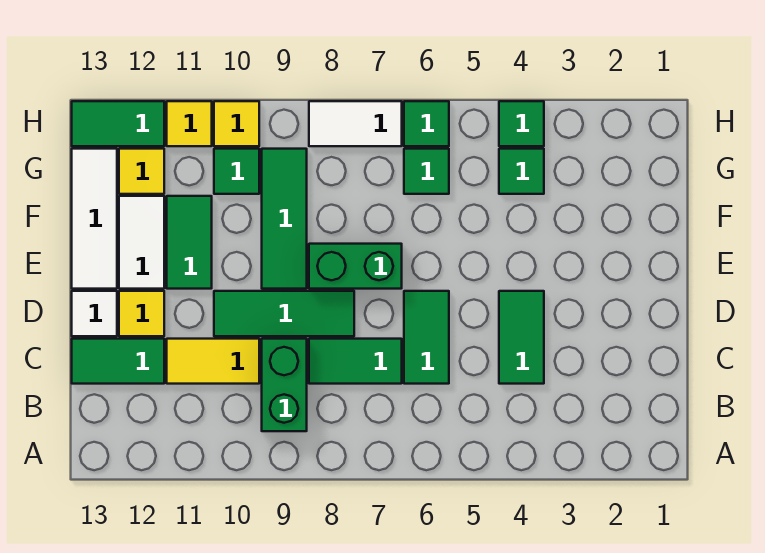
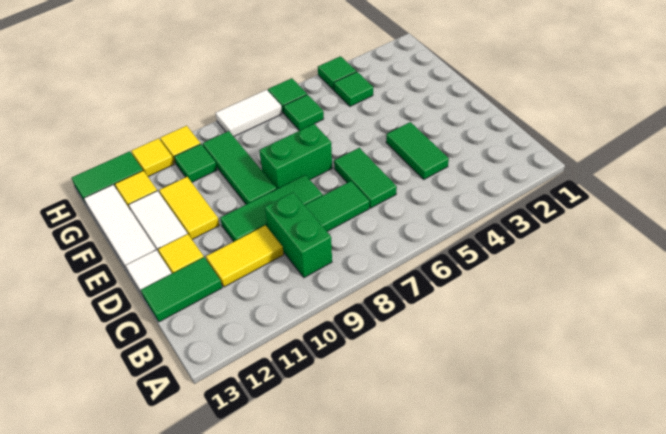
green 1x2 tile [167,196,212,289] -> yellow 1x2 tile [159,177,220,239]

